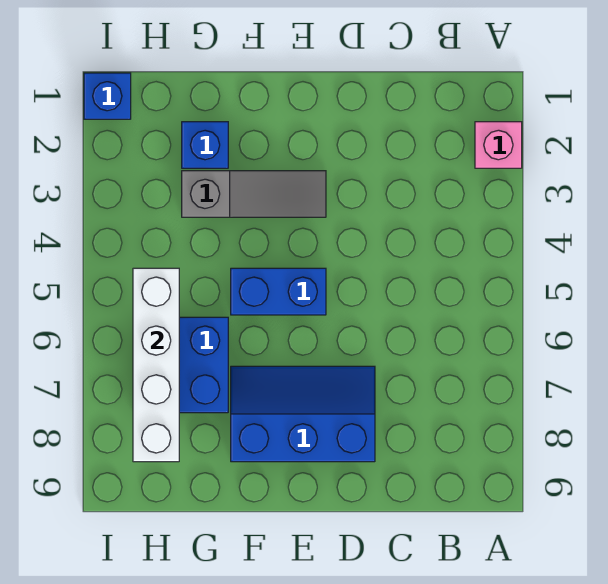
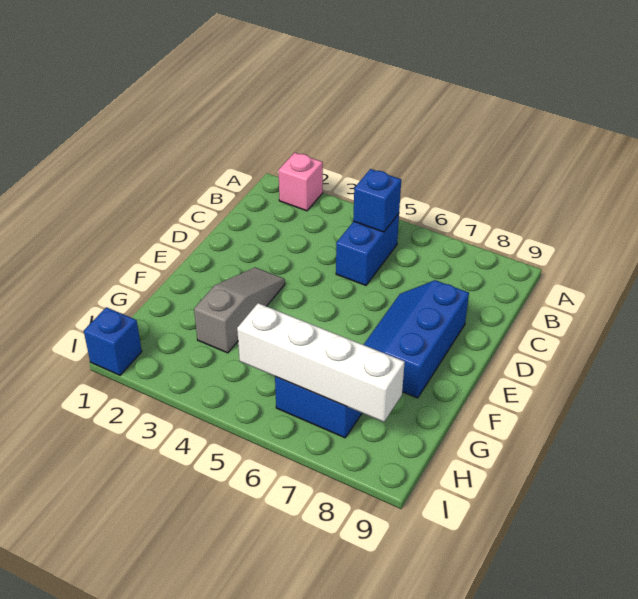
blue 1x2 brick [231,268,326,315] -> blue 1x2 brick moved to [336,214,399,285]
blue 1x1 brick [182,122,228,168] -> blue 1x1 brick moved to [353,169,401,232]

